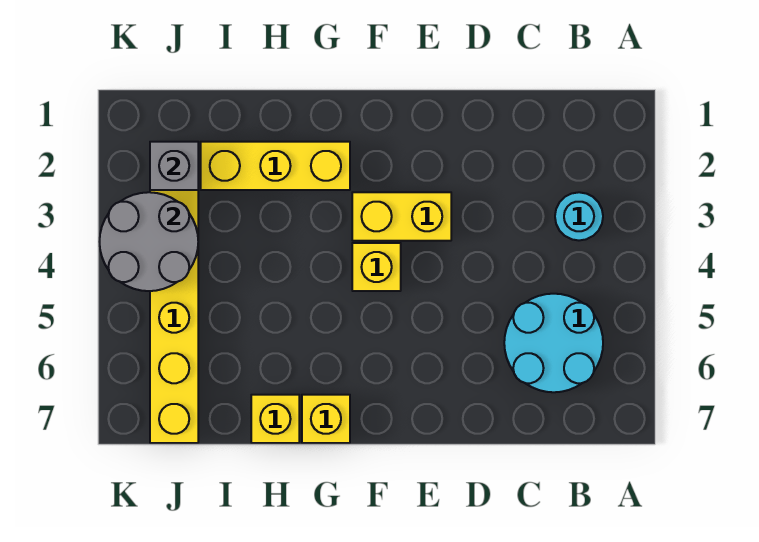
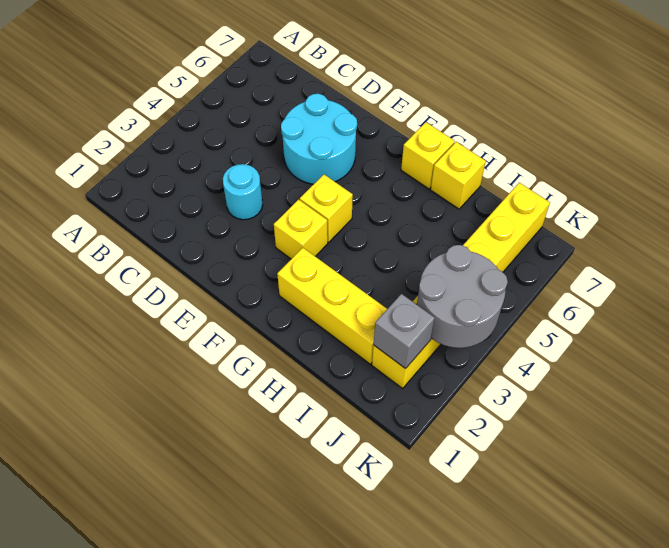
cyan 1x1 round brick [555,192,603,240] -> cyan 1x1 round brick moved to [223,164,263,220]
cyan 2x2 round brick [504,294,603,392] -> cyan 2x2 round brick moved to [281,94,357,184]
yellow 1x2 brick [352,192,451,241] -> yellow 1x1 brick [274,200,328,259]

